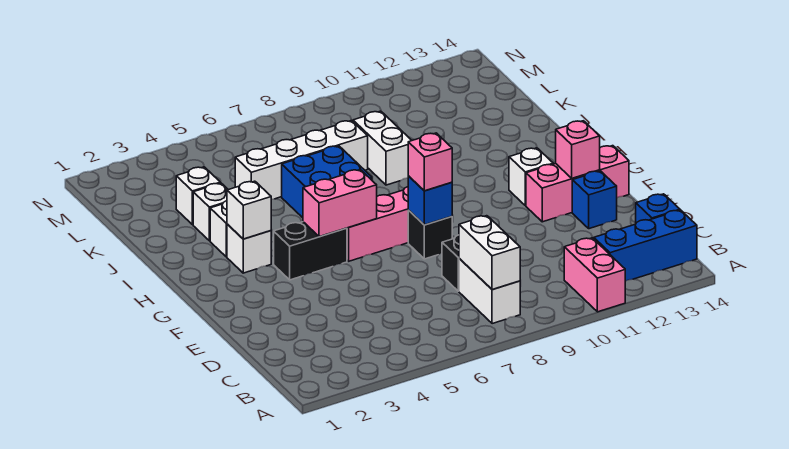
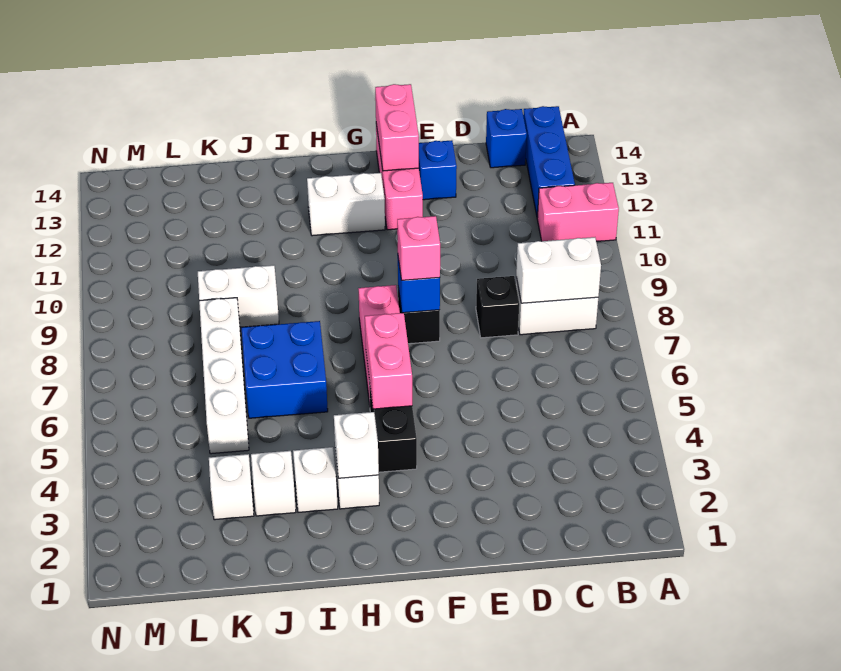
pink 1x1 brick [556,121,600,178] -> pink 1x2 brick [375,84,419,171]
white 1x1 brick [509,148,553,206] -> white 1x2 brick [307,173,385,236]

